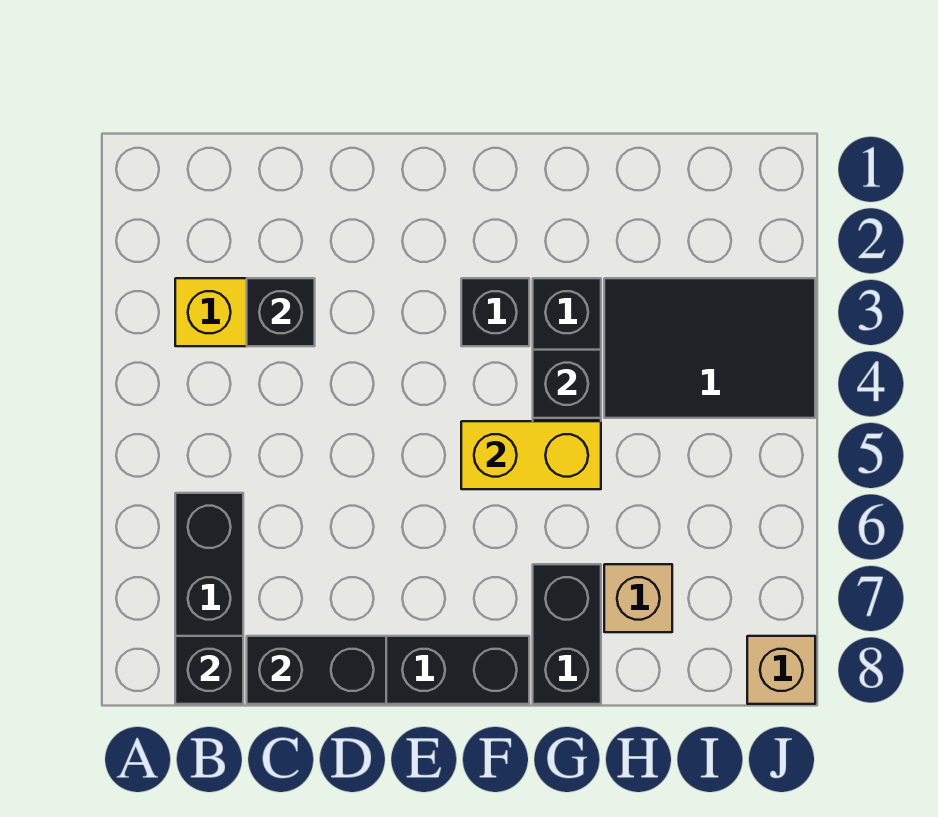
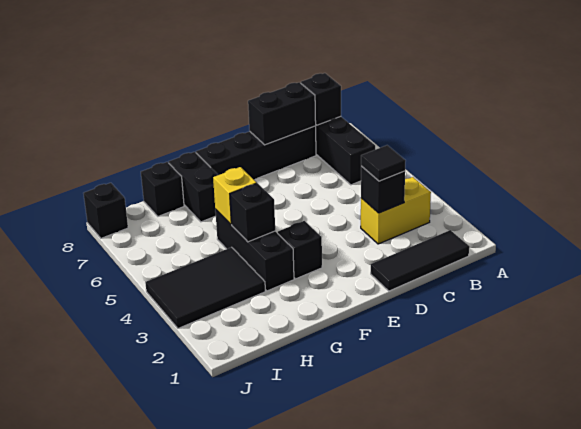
none -> black 1x3 tile [371,230,469,291]
none -> black 1x1 tile [361,145,406,181]
yellow 1x2 brick [461,421,601,489] -> yellow 1x1 brick [213,167,257,224]
tan 1x1 brick [604,564,672,632] -> none
none -> black 1x1 brick [141,162,184,216]
tan 1x1 brick [747,636,815,704] -> black 1x1 brick [83,183,128,238]

